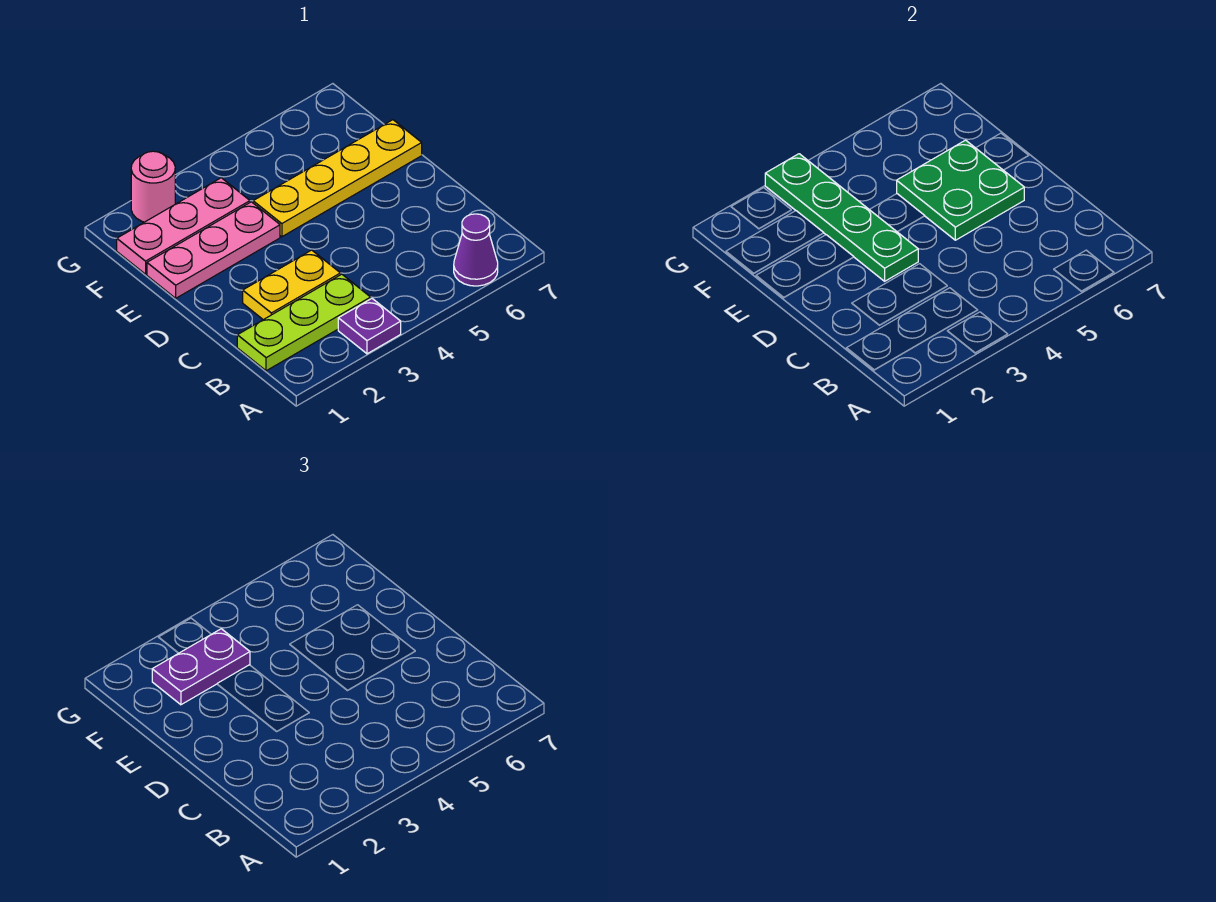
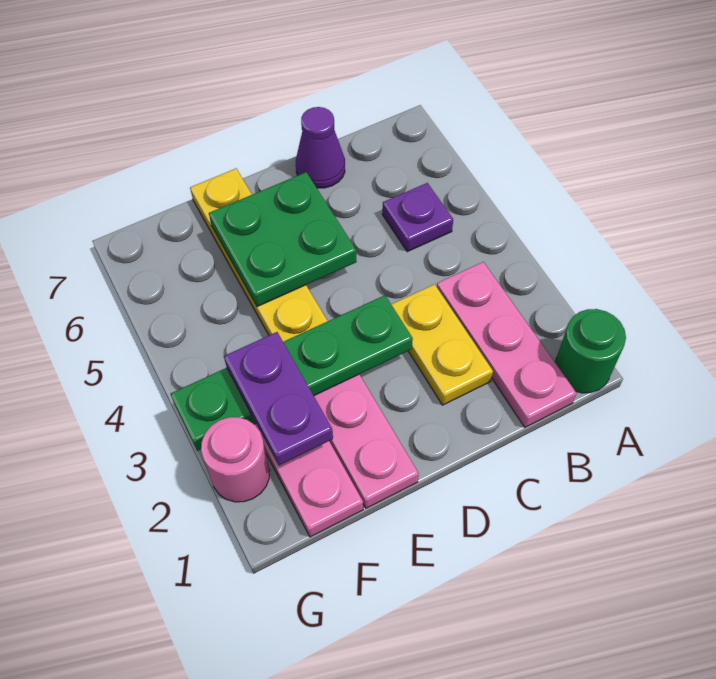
none -> green 1x1 round brick [555,309,626,393]
purple 1x1 plate [338,299,401,354] -> purple 1x1 plate moved to [382,183,453,252]
purple 1x1 cone [454,214,498,286] -> purple 1x1 cone moved to [296,107,345,188]
lime 1x3 plate [237,274,371,371] -> pink 1x3 plate [437,262,576,427]

